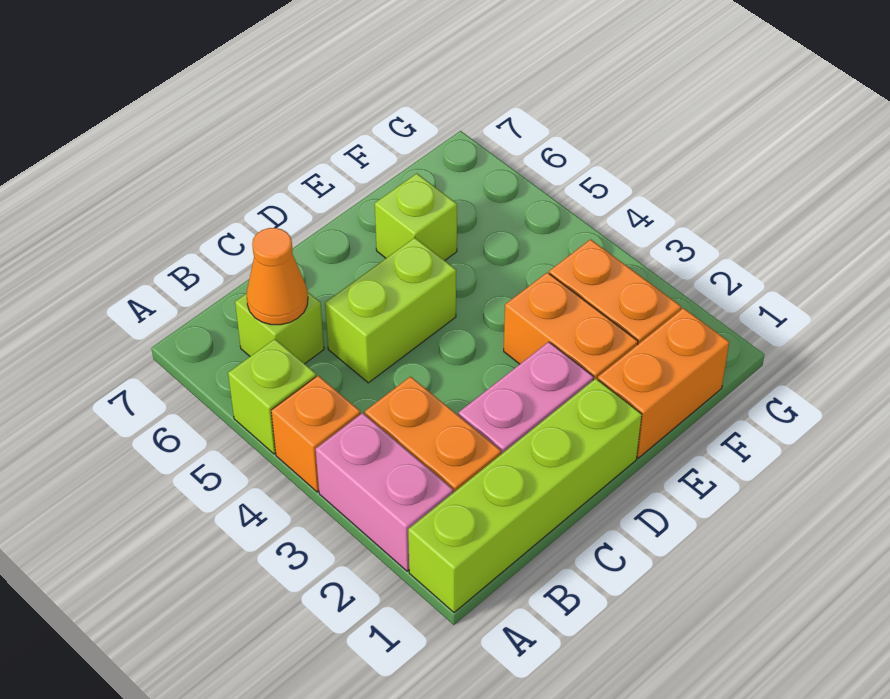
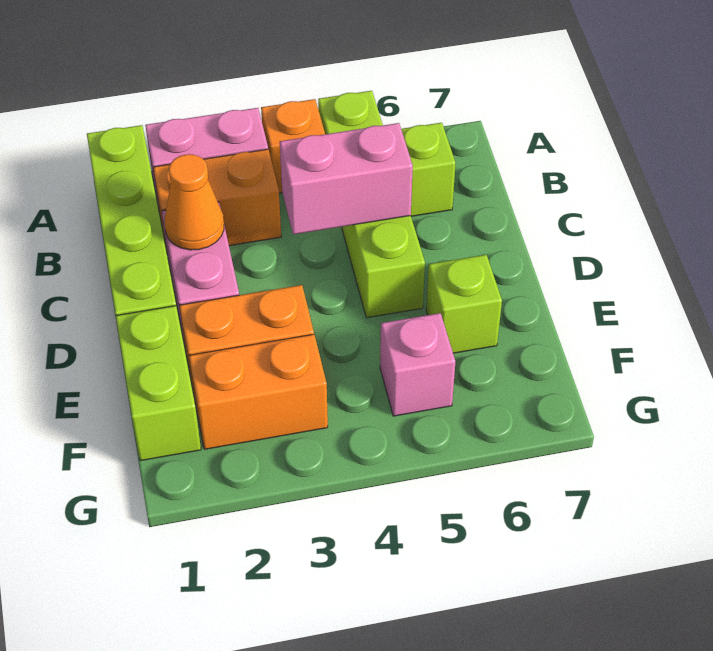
orange 1x1 cone [247,228,308,325] -> orange 1x1 cone moved to [165,154,224,250]
none -> pink 1x2 brick [280,123,413,234]
orange 1x2 brick [598,308,729,458] -> lime 1x2 brick [116,306,201,461]
none -> pink 1x1 brick [380,313,455,416]

